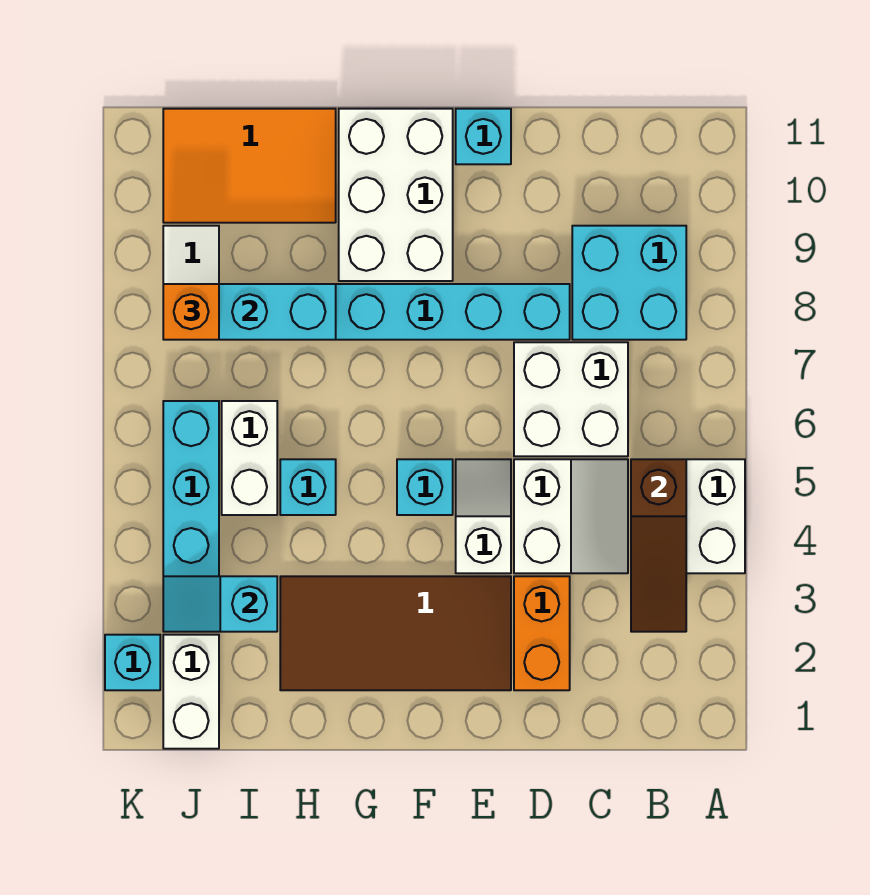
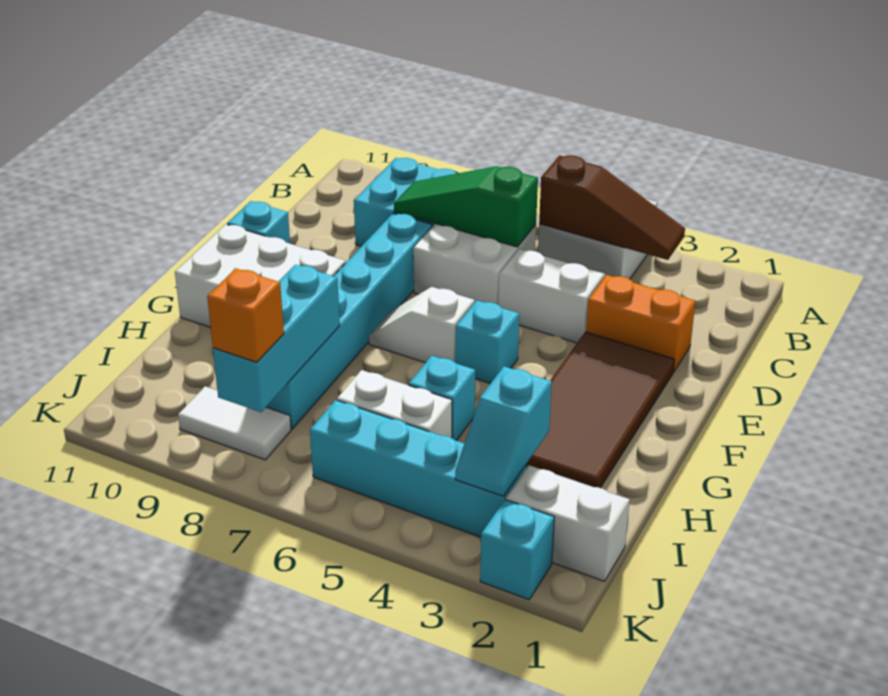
none -> green 1x3 slope [394,166,538,247]
white 1x2 slope [456,459,511,573] -> white 1x2 slope moved to [369,287,475,363]
orange 2x3 tile [163,109,336,223] -> none

